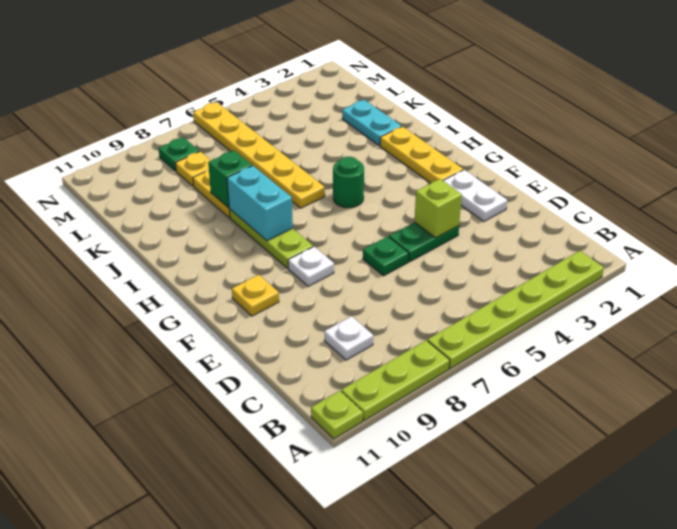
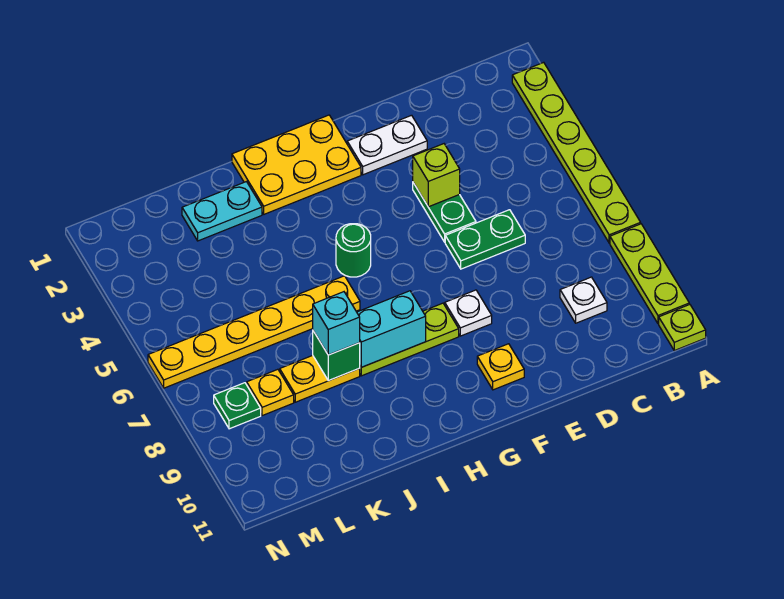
green 1x1 plate [363,236,409,276] -> green 1x2 plate [445,210,525,269]
yellow 1x3 plate [380,127,463,183] -> yellow 2x3 plate [232,115,361,214]
none -> cyan 1x1 brick [313,292,360,355]

